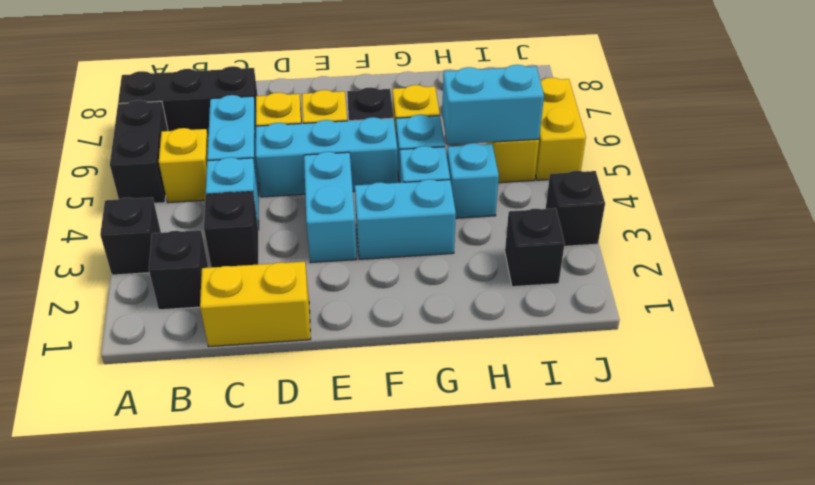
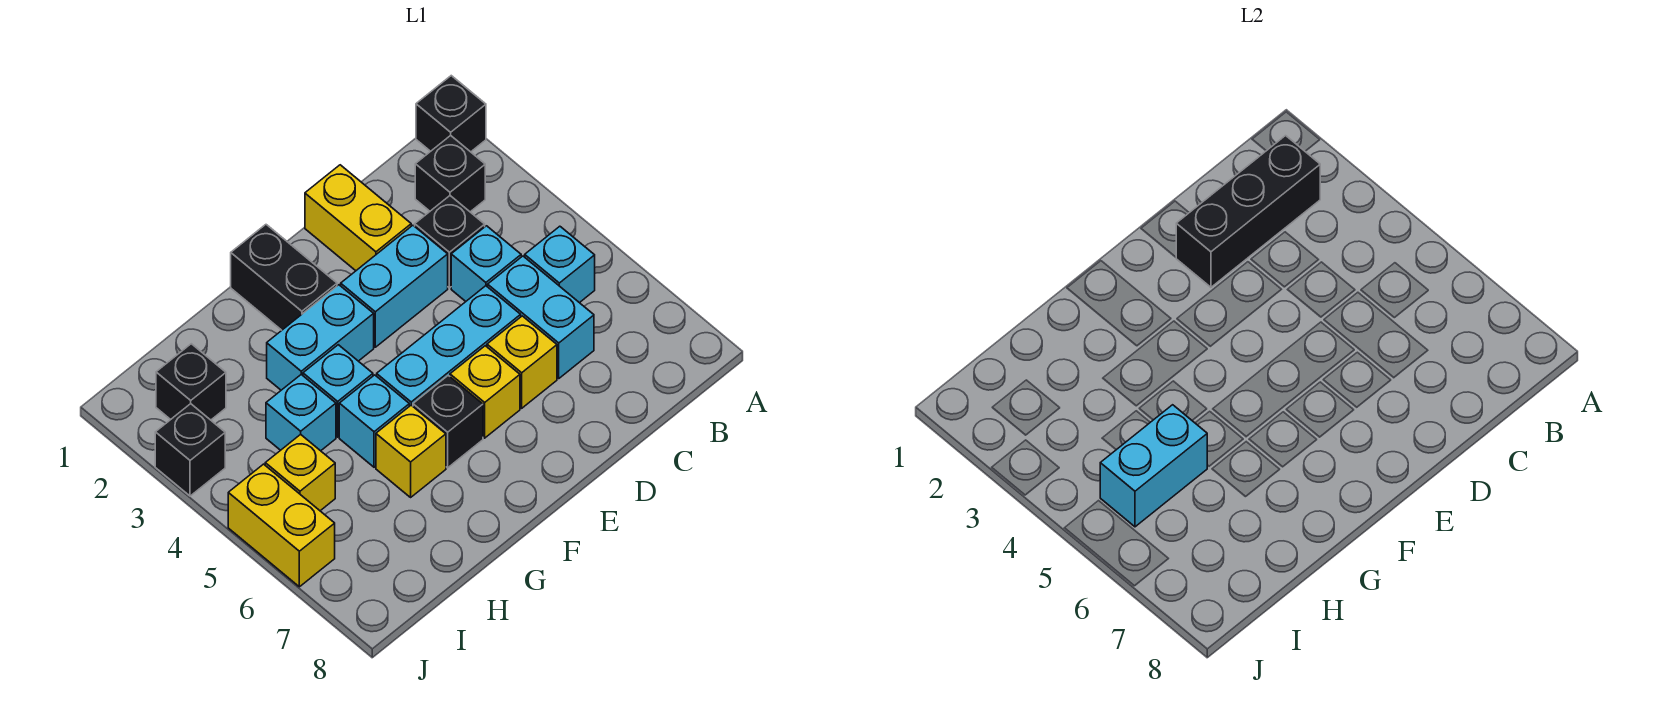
black 1x1 brick [100,197,161,275] -> black 1x1 brick moved to [416,76,486,152]
black 1x2 brick [110,100,168,203] -> black 1x2 brick moved to [231,225,337,330]
black 1x3 brick [118,66,258,135] -> black 1x3 brick moved to [1176,136,1320,287]
yellow 1x1 brick [159,128,208,203] -> cyan 1x1 brick [525,226,595,303]
yellow 1x2 brick [200,262,311,347] -> yellow 1x2 brick turned to [305,165,411,271]
cyan 1x2 brick [304,152,357,263] -> cyan 1x2 brick turned to [341,225,448,347]

